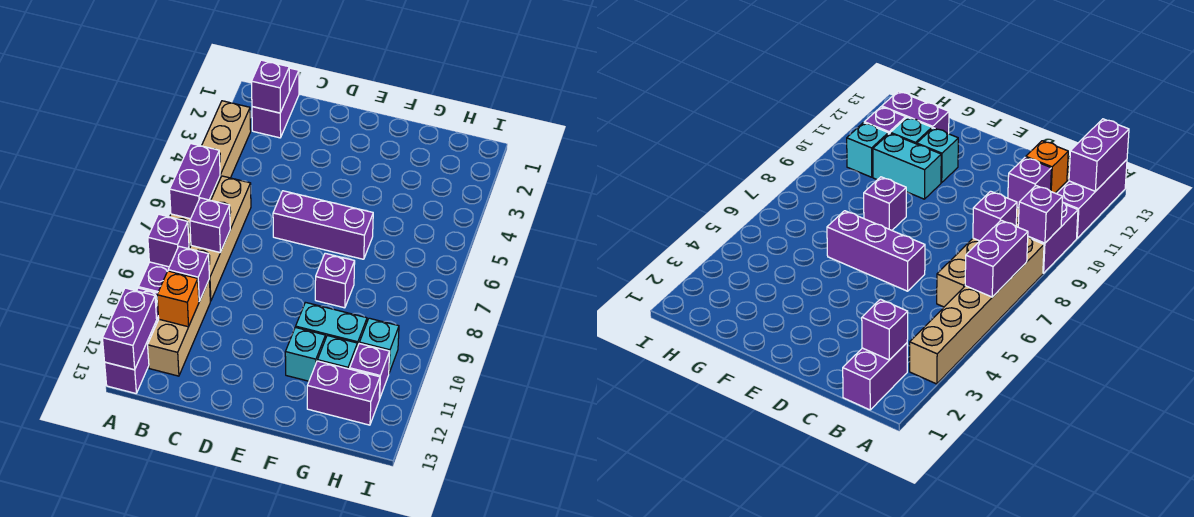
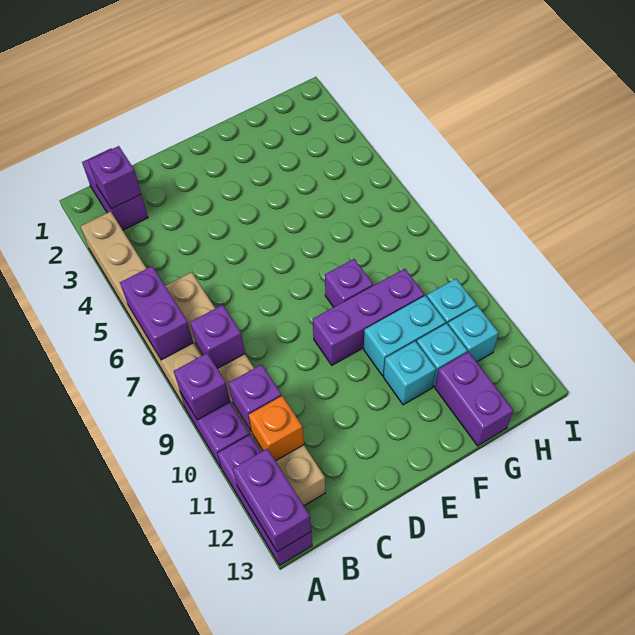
purple 1x3 brick [273,191,373,259] -> purple 1x3 brick moved to [313,269,425,365]
purple 1x2 brick [307,361,380,425] -> purple 1x2 brick turned to [435,352,513,446]
purple 1x1 brick [350,344,390,399] -> cyan 1x1 brick [448,306,499,362]

